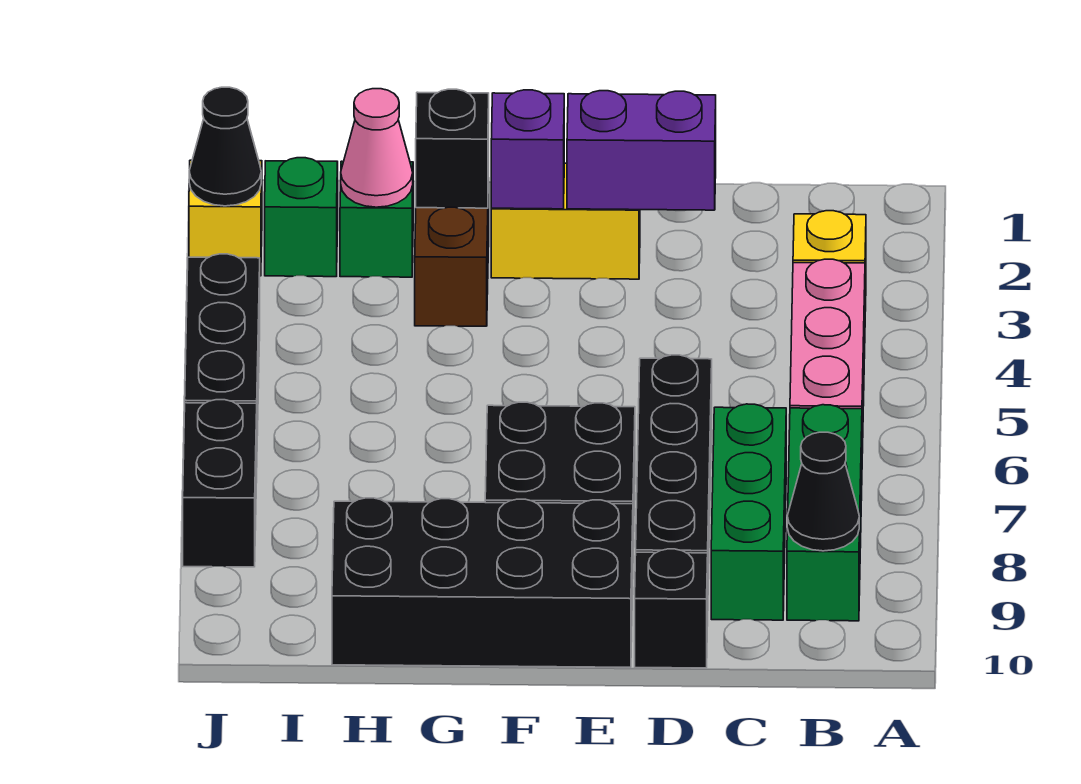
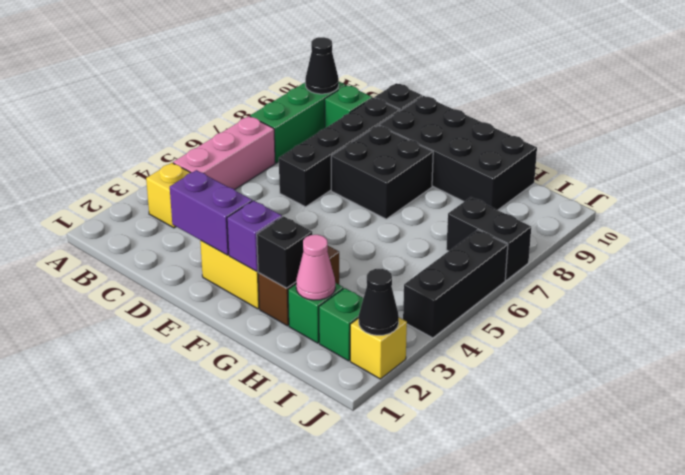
green 1x3 brick [711,404,786,620] -> green 1x1 brick [325,85,372,128]
black 1x2 brick [183,400,257,567] -> black 1x2 brick turned to [446,197,531,280]

